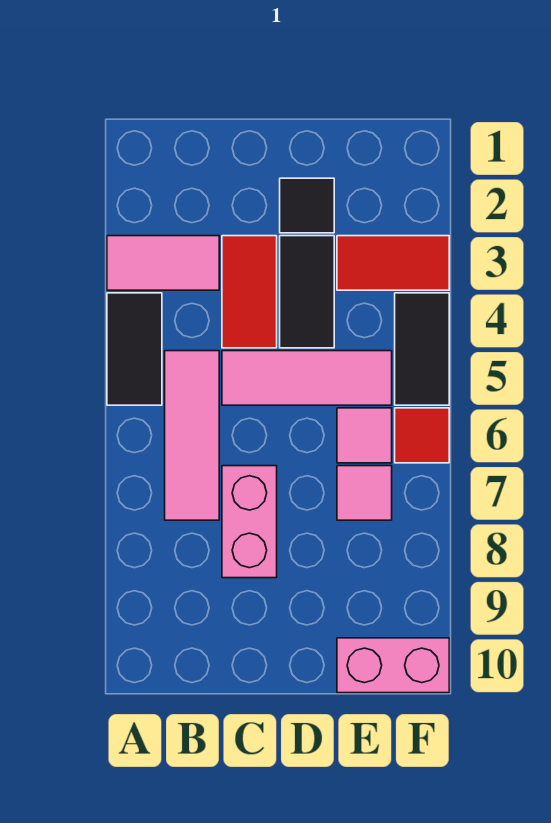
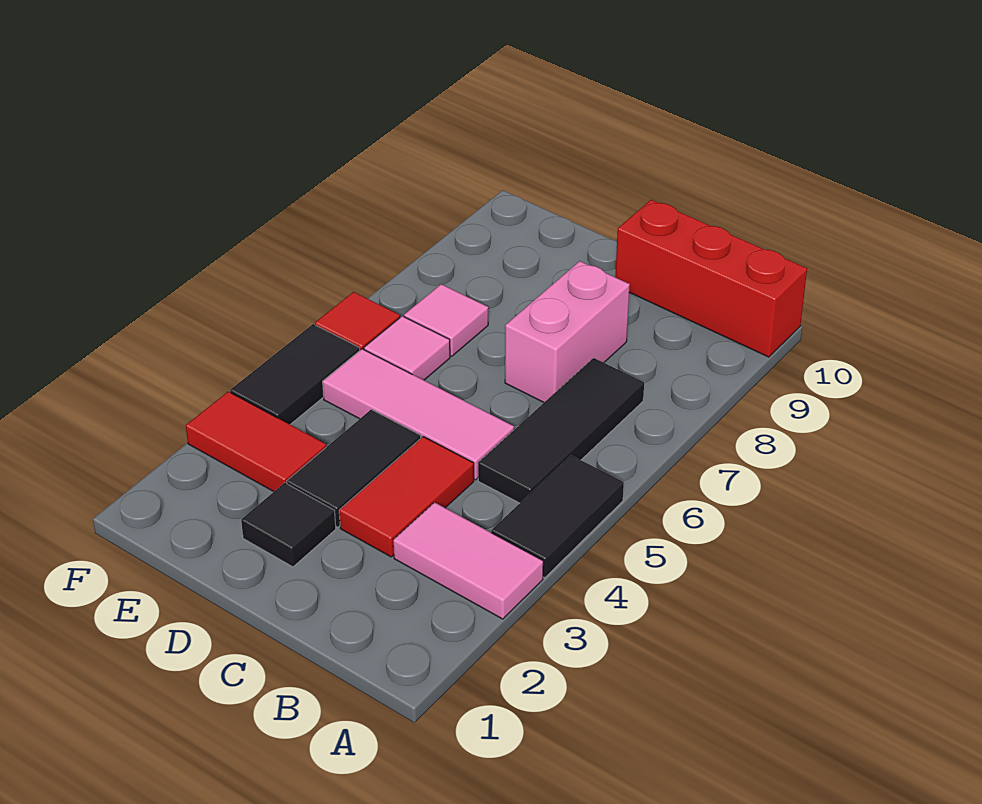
none -> red 1x3 brick [615,200,807,357]
pink 1x3 tile [165,351,219,520] -> black 1x3 tile [478,358,644,503]
pink 1x2 brick [337,638,449,693] -> none

